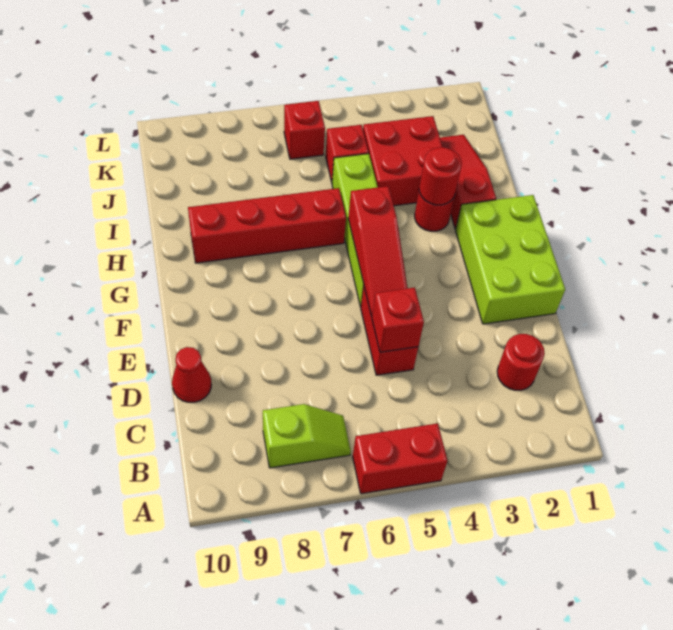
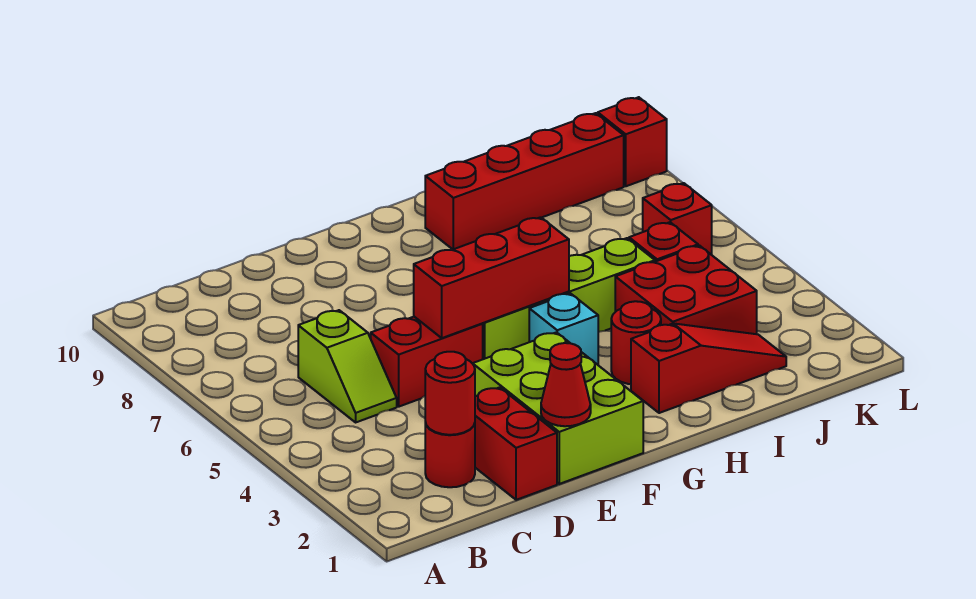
red 1x2 brick [353,423,447,494] -> red 1x2 brick moved to [475,387,557,500]
lime 1x2 slope [263,404,351,468] -> lime 1x2 slope moved to [298,310,397,422]
red 1x1 brick [372,287,424,352] -> red 1x1 brick moved to [598,97,667,186]
red 1x1 cone [172,347,211,402] -> red 1x1 cone moved to [541,343,591,426]
lime 2x3 brick [455,195,565,324] -> lime 2x3 brick turned to [473,332,643,484]
red 1x3 slope [348,186,407,316] -> red 1x3 brick [414,217,569,338]
none -> cyan 1x1 brick [529,293,598,365]
red 1x1 round brick [419,147,462,205] -> red 1x1 round brick moved to [425,352,475,435]
red 1x4 brick [188,188,346,263] -> red 1x4 brick turned to [425,113,624,249]

